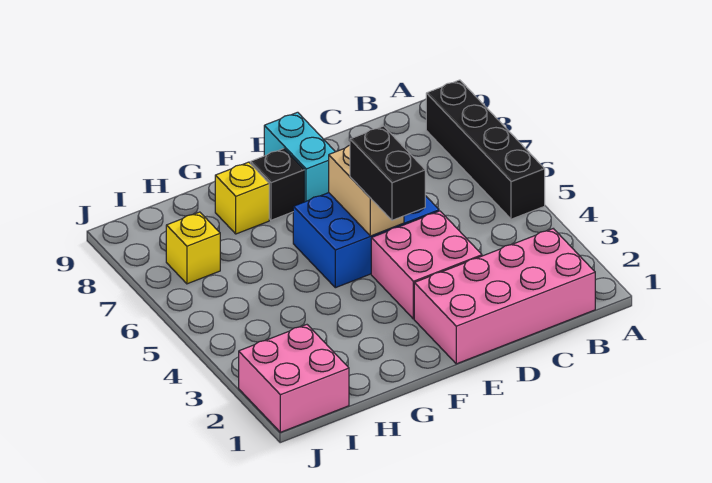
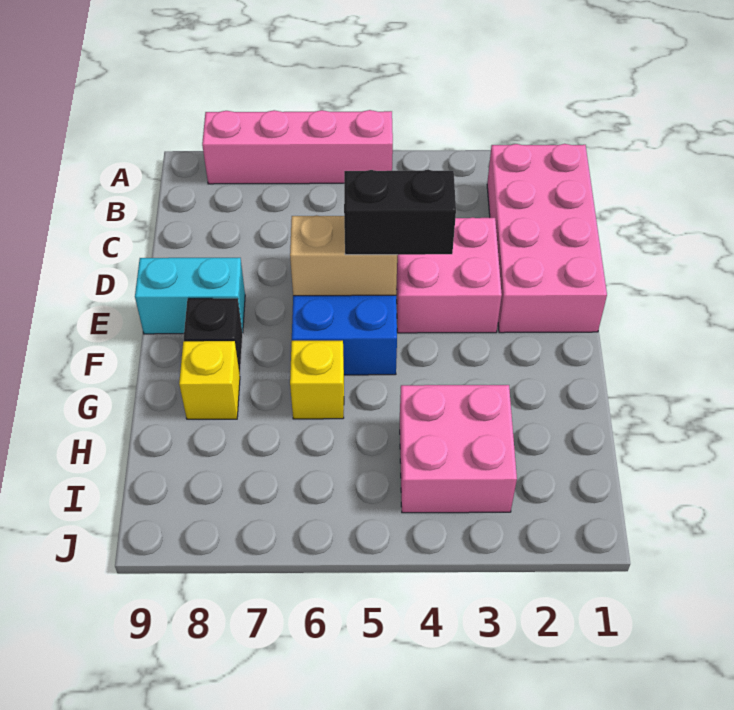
black 1x4 brick [426,80,545,219] -> pink 1x4 brick [202,110,393,184]
pink 2x2 brick [239,325,349,432] -> pink 2x2 brick moved to [400,385,517,513]
yellow 1x1 brick [166,212,220,284] -> yellow 1x1 brick moved to [290,341,344,419]

